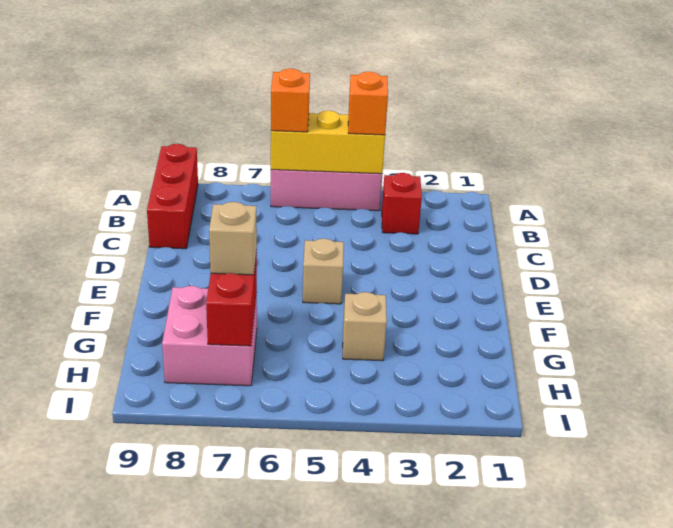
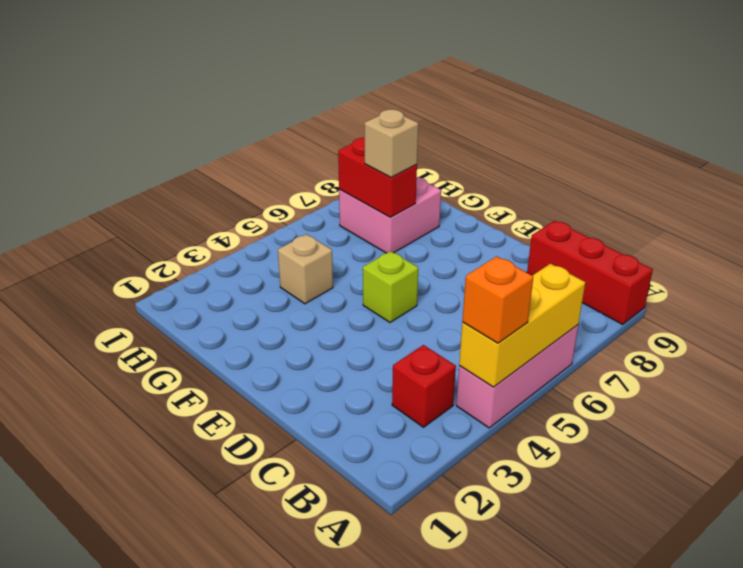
orange 1x1 brick [271,69,310,132] -> none
tan 1x1 brick [303,239,344,304] -> lime 1x1 brick [363,251,418,323]

